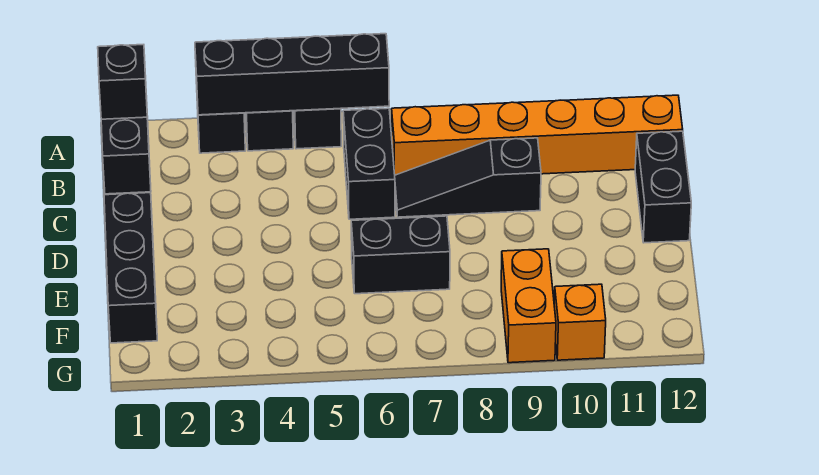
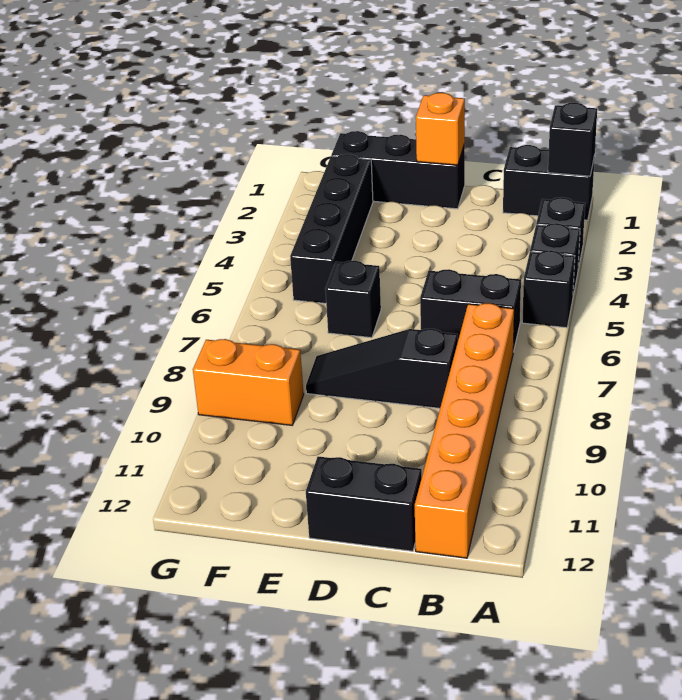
black 1x4 brick [195,34,389,115] -> black 1x4 brick moved to [290,154,373,303]
black 1x3 slope [395,138,541,217] -> black 1x3 slope turned to [306,329,458,408]
black 1x2 brick [351,216,450,294] -> black 1x1 brick [325,261,381,338]
orange 1x1 brick [554,284,606,360] -> orange 1x1 brick moved to [416,93,465,165]

